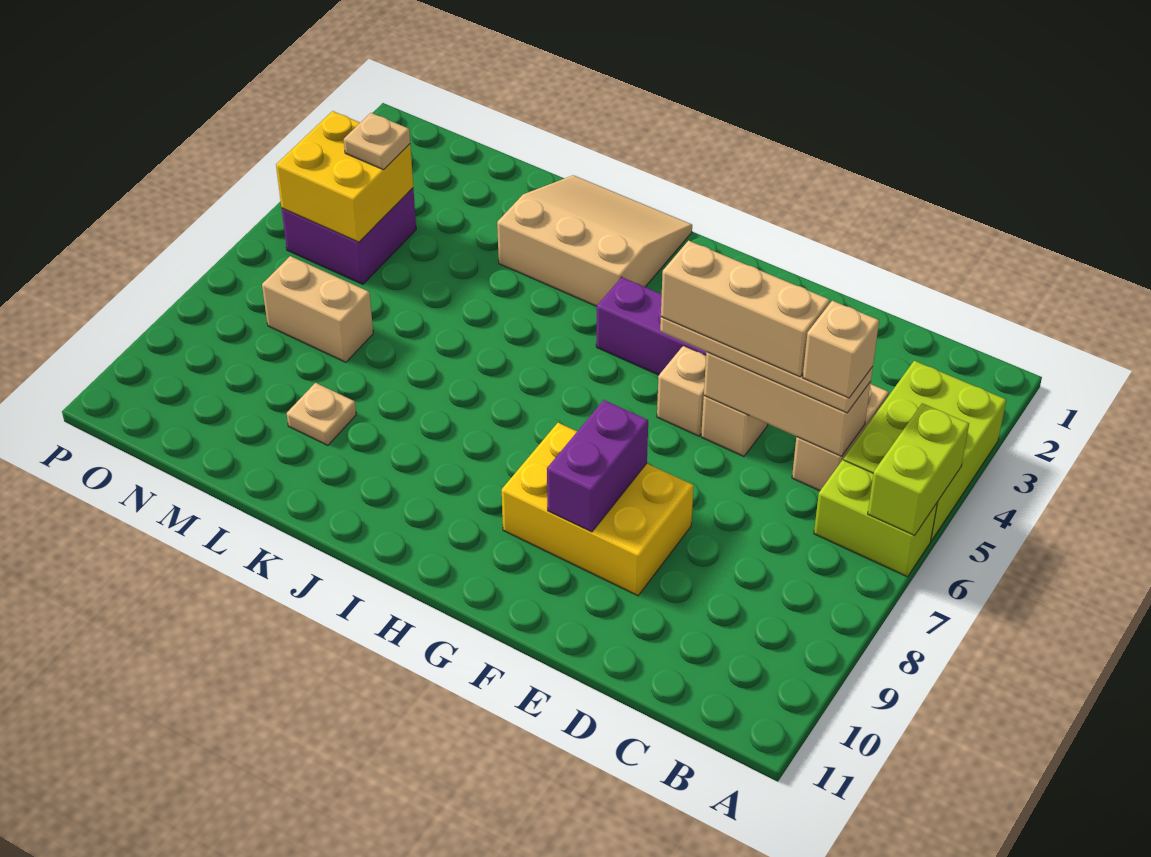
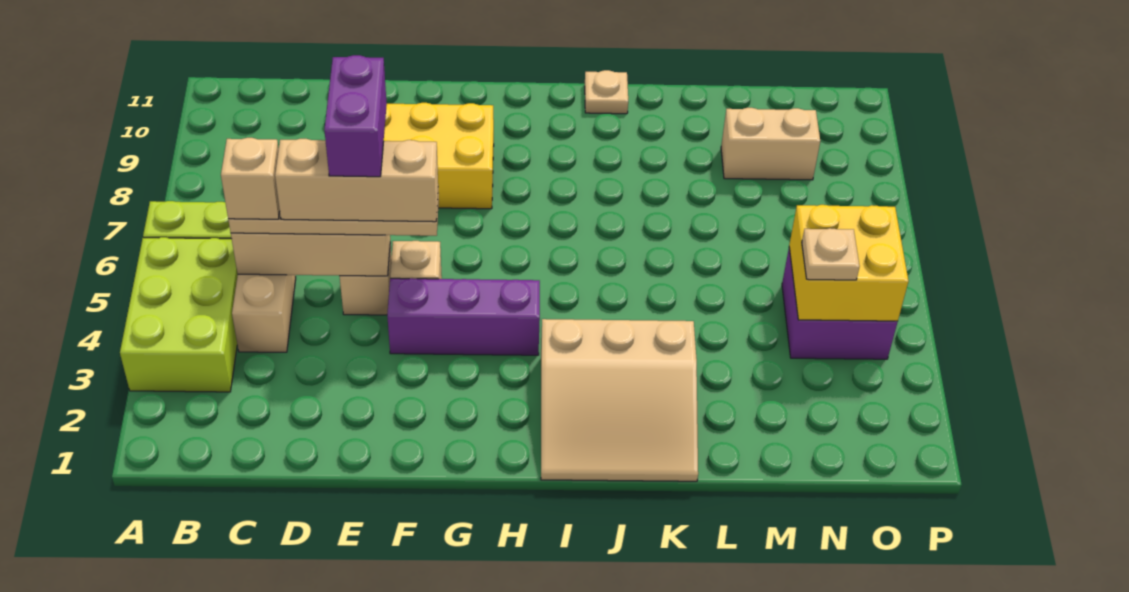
lime 1x2 brick [868,403,969,536] -> none
purple 1x2 brick [547,400,648,532] -> purple 1x2 brick moved to [324,55,387,177]
tan 1x1 plate [287,383,356,445] -> tan 1x1 plate moved to [585,70,628,114]
tan 1x2 brick [262,256,373,362] -> tan 1x2 brick moved to [721,108,820,180]

